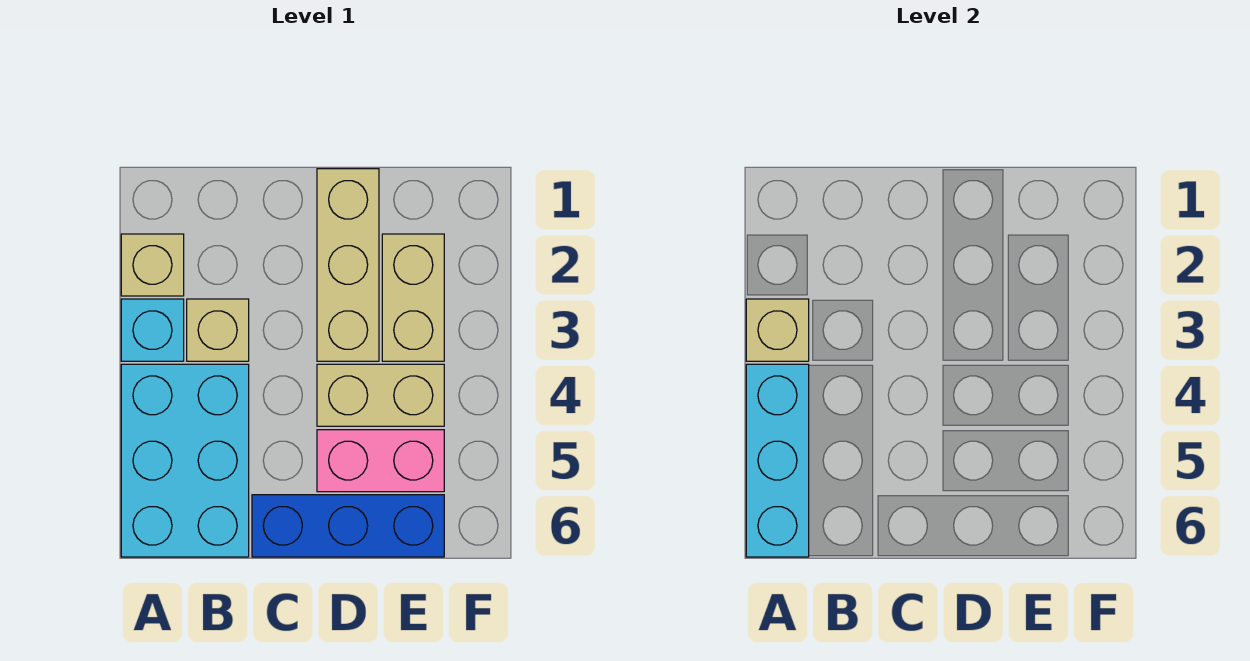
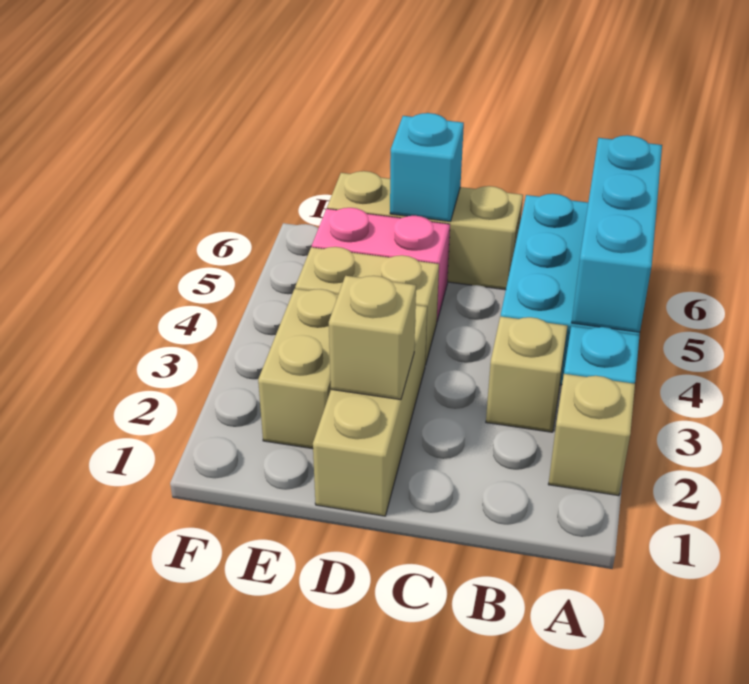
tan 1x1 brick [746,299,809,361] -> tan 1x1 brick moved to [329,276,416,400]
blue 1x3 brick [252,495,444,557] -> tan 1x3 brick [327,171,523,290]
none -> cyan 1x1 brick [390,113,464,221]

